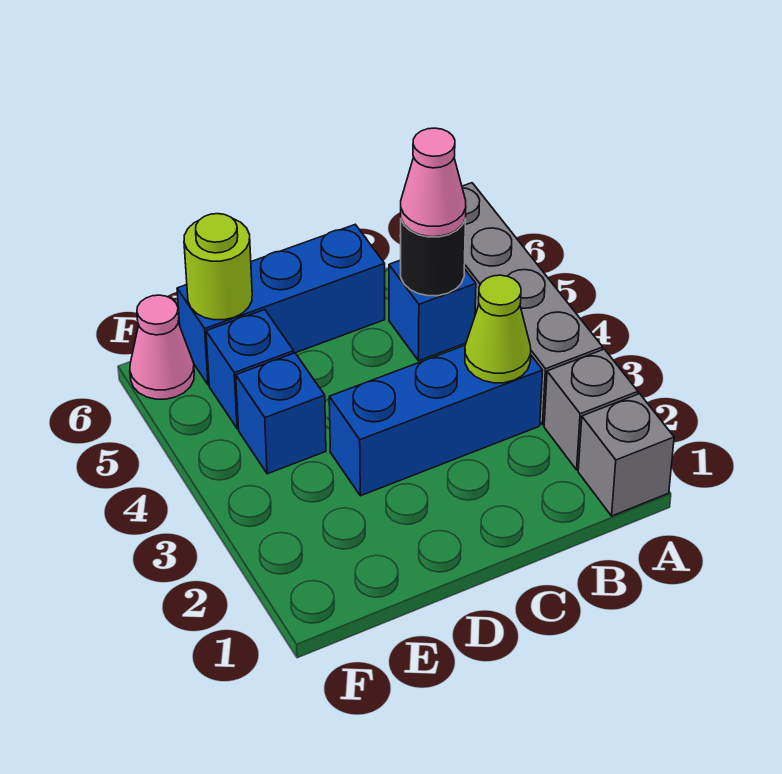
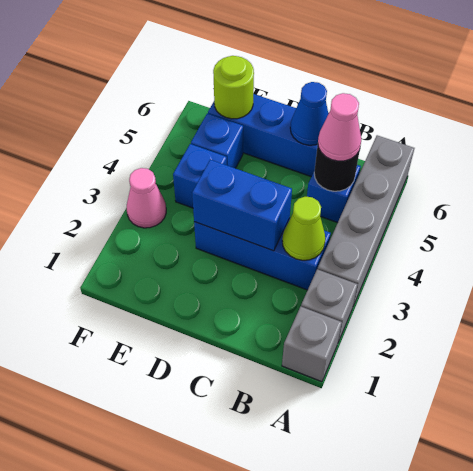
none -> blue 1x2 brick [192,160,292,251]
none -> blue 1x1 cone [290,82,328,145]
pink 1x1 cone [130,295,194,399] -> pink 1x1 cone moved to [127,168,166,228]

